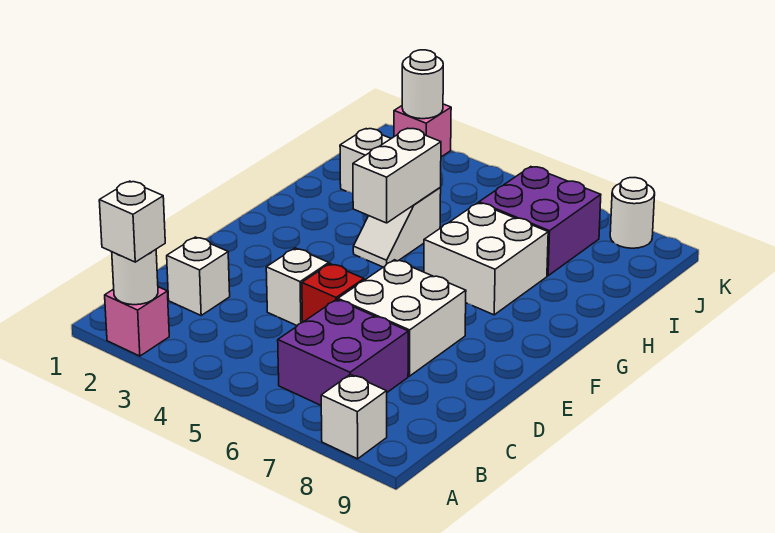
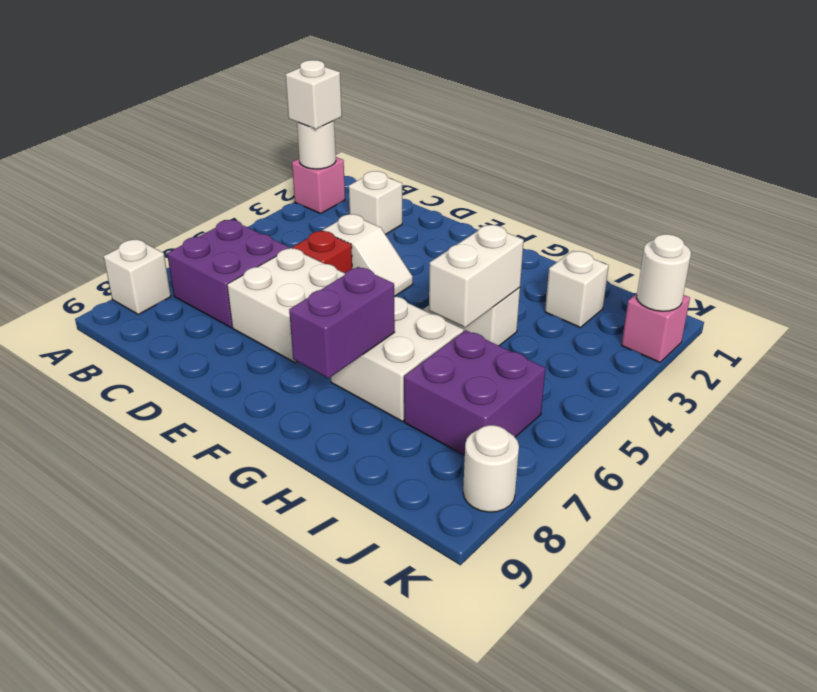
white 1x2 brick [353,128,441,223] -> white 1x2 brick turned to [429,225,524,327]
none -> purple 1x2 brick [289,267,395,378]

